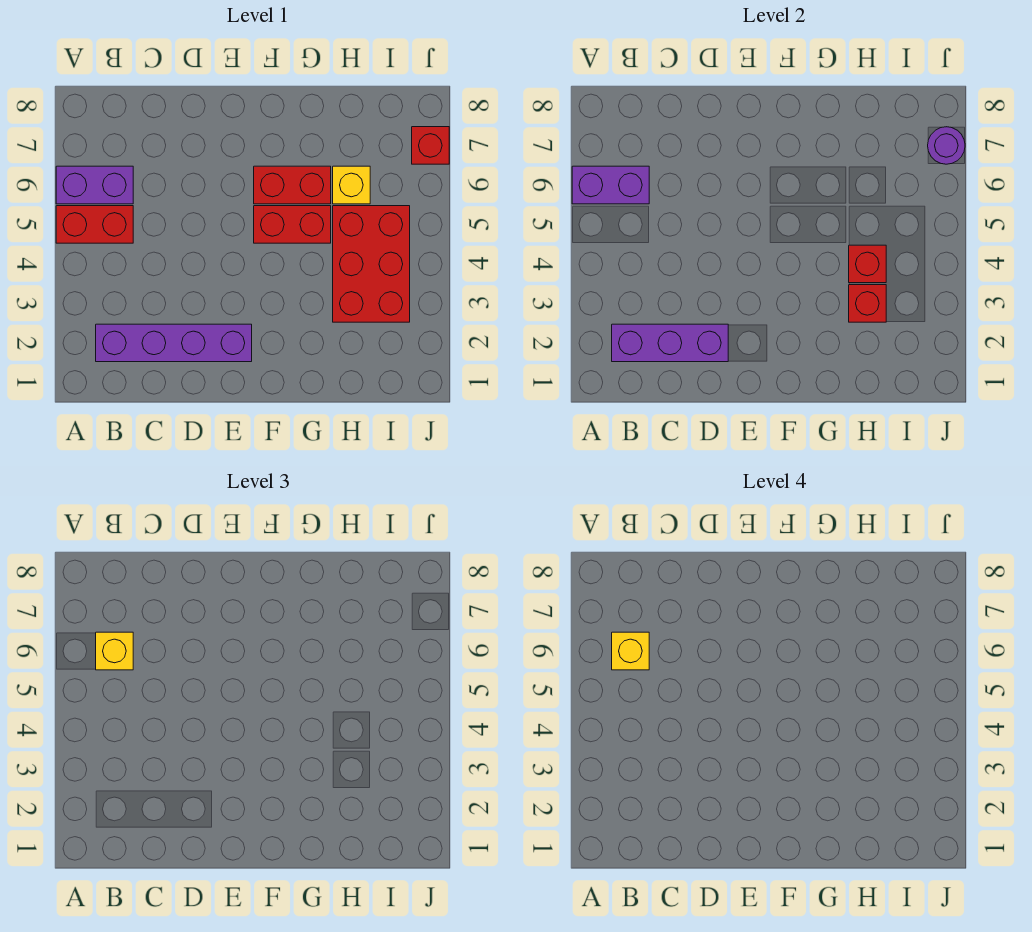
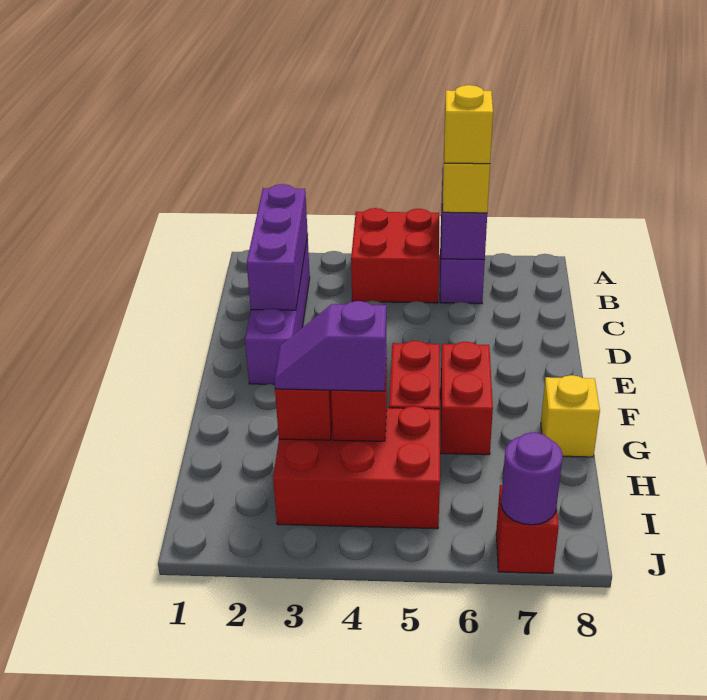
red 1x2 brick [56,206,133,243] -> red 2x2 brick [351,208,439,303]
none -> purple 1x2 slope [274,301,387,391]
yellow 1x1 brick [333,166,370,204] -> yellow 1x1 brick moved to [541,375,600,457]

